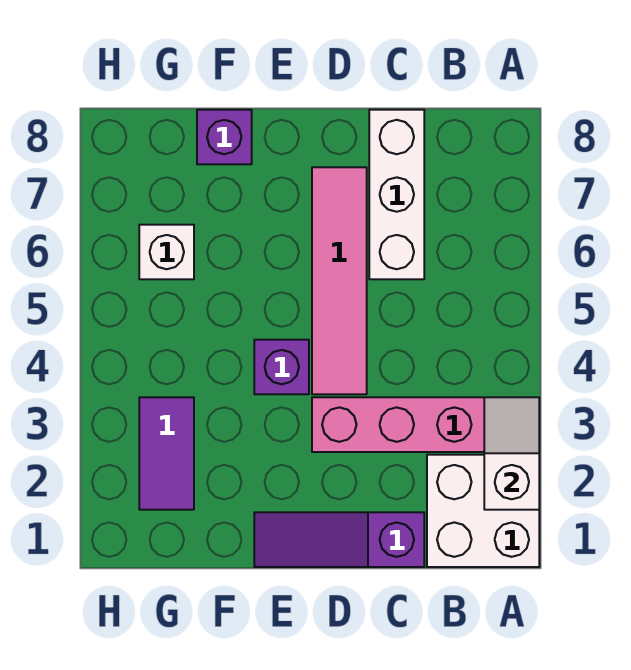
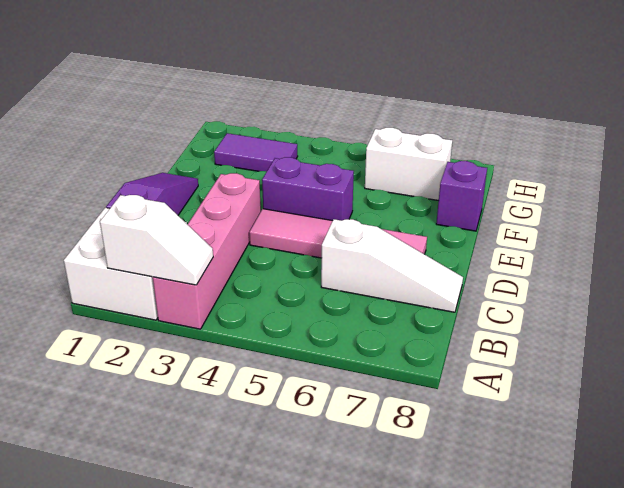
white 1x3 brick [369,110,424,279] -> white 1x3 slope [321,219,463,312]
purple 1x1 brick [254,340,309,394] -> purple 1x2 brick [262,157,354,221]
white 1x1 brick [139,225,194,279] -> white 1x2 brick [365,128,452,201]

